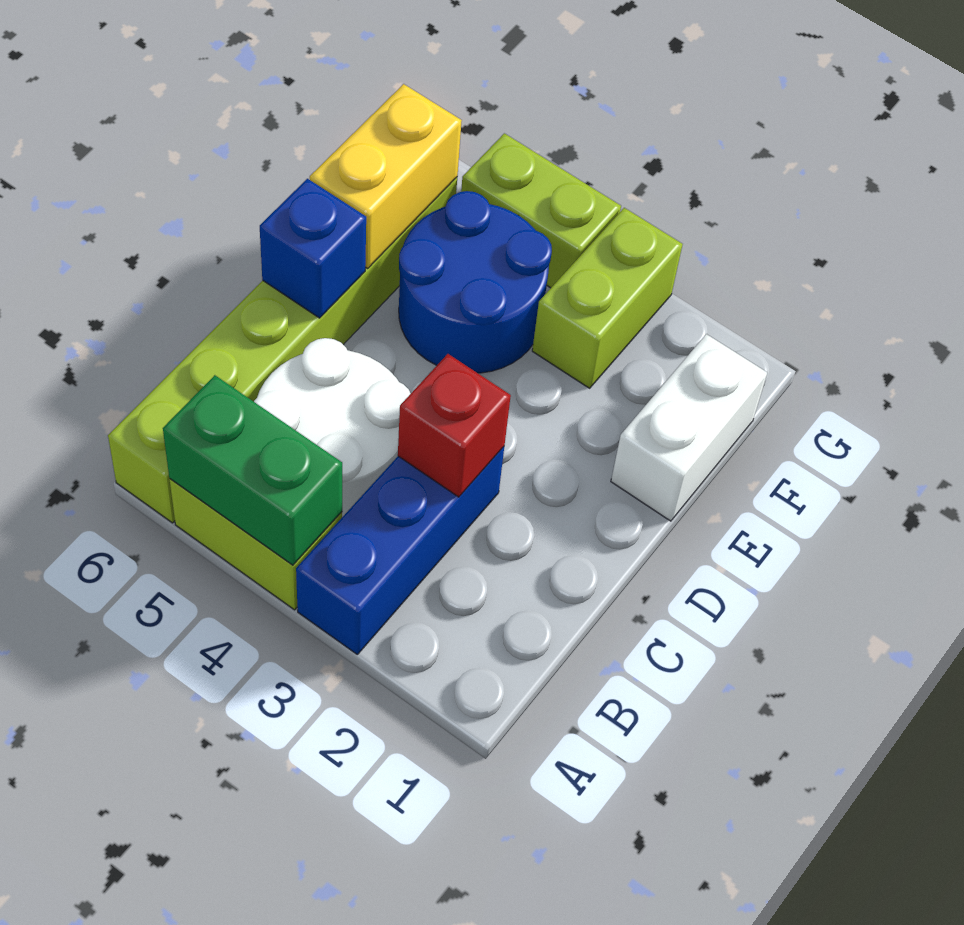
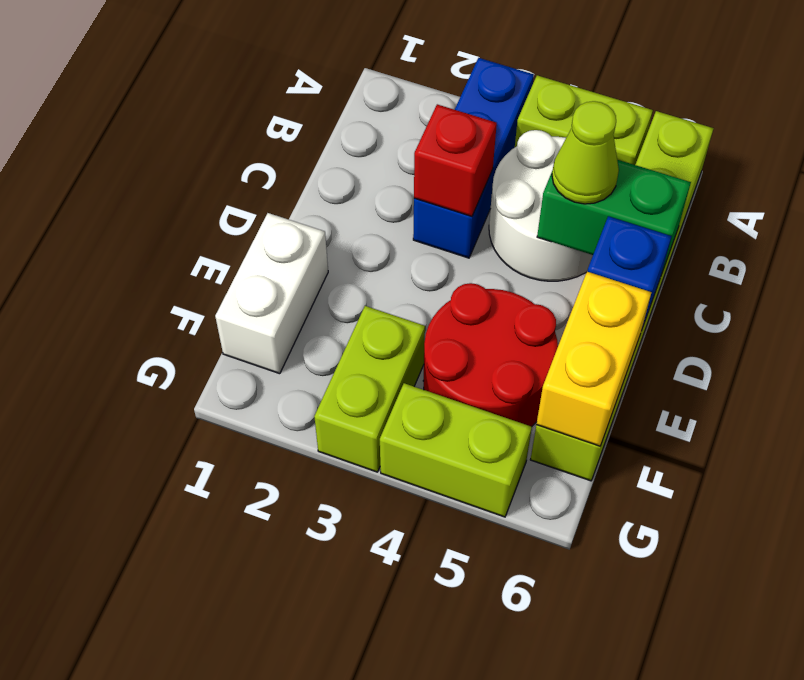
green 1x2 brick [163,375,342,565] -> green 1x2 brick moved to [537,160,691,272]
none -> lime 1x1 cone [552,101,619,204]
blue 2x2 round brick [399,191,552,373] -> red 2x2 round brick [423,283,558,427]

